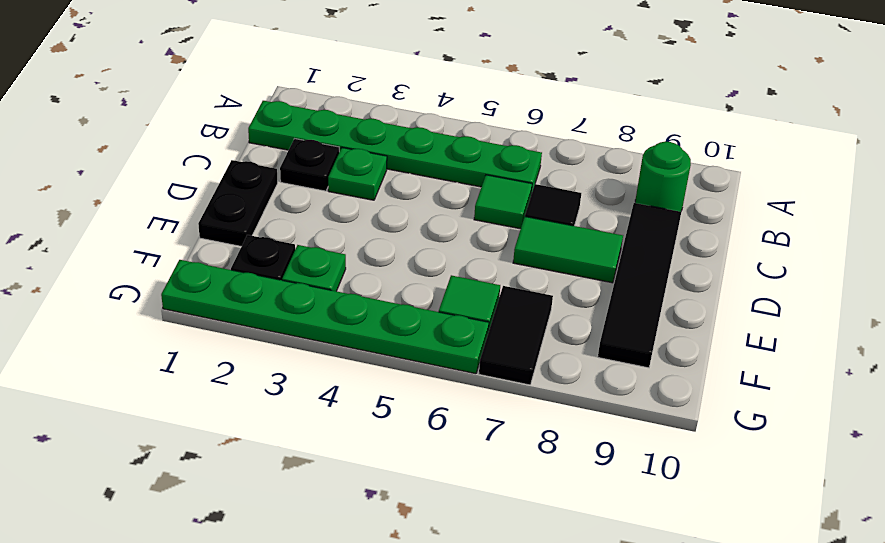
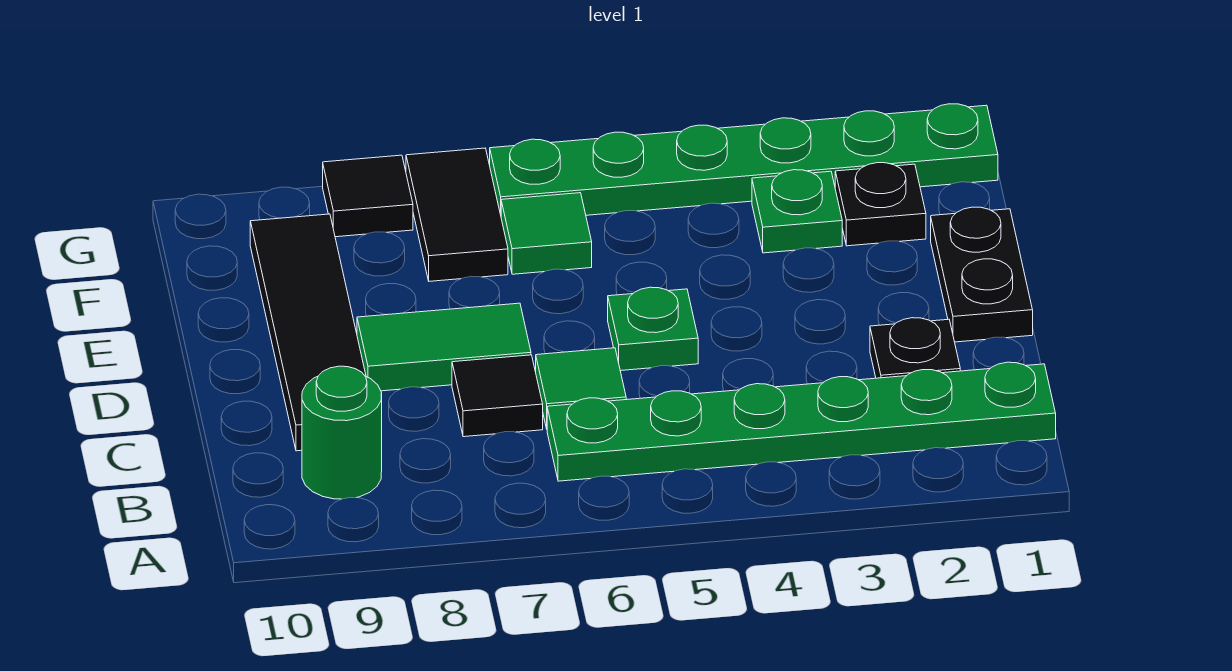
green 1x1 plate [328,148,387,200] -> green 1x1 plate moved to [608,287,698,371]
none -> black 1x1 tile [323,155,413,237]

